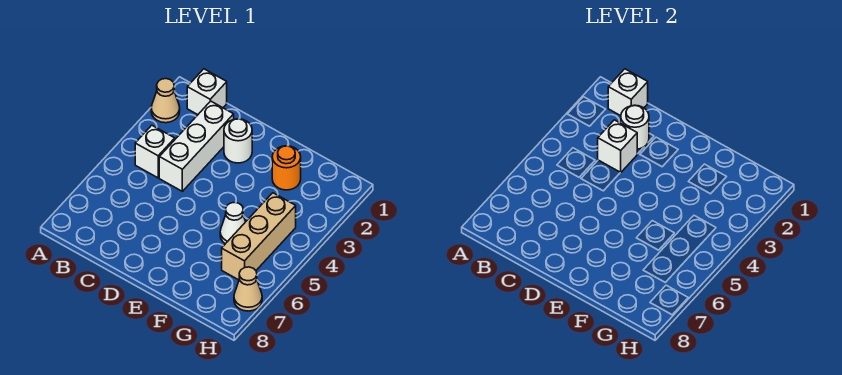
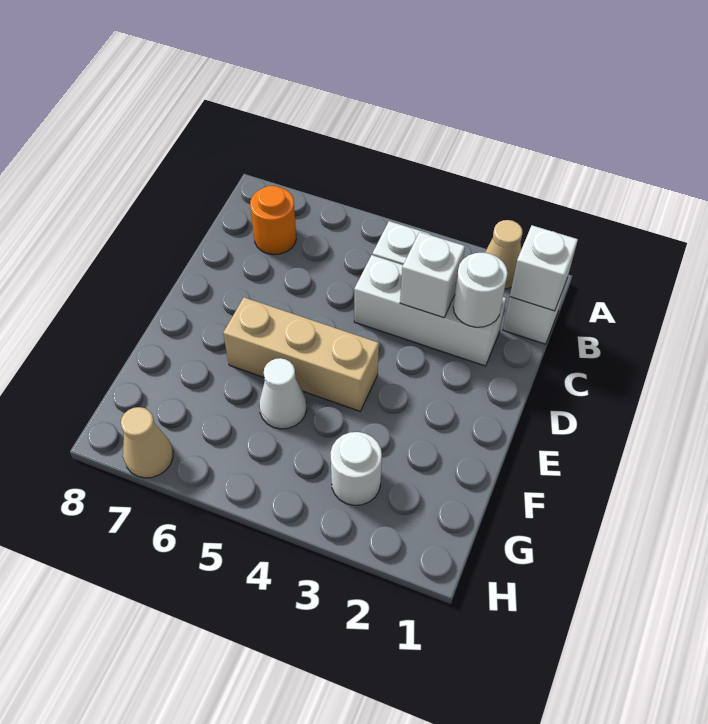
white 1x1 round brick [224,119,252,163] -> white 1x1 round brick moved to [330,432,382,505]
orange 1x1 round brick [272,146,301,190] -> orange 1x1 round brick moved to [250,186,296,255]
tan 1x3 brick [222,193,296,280] -> tan 1x3 brick moved to [223,297,379,411]

